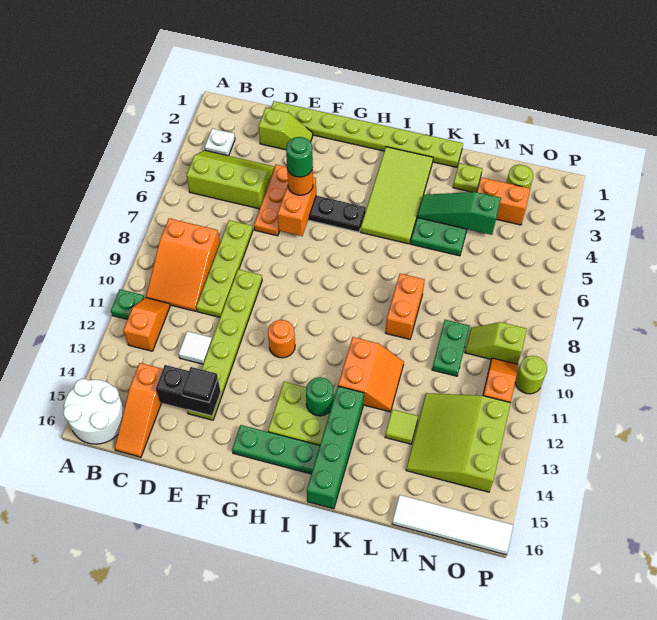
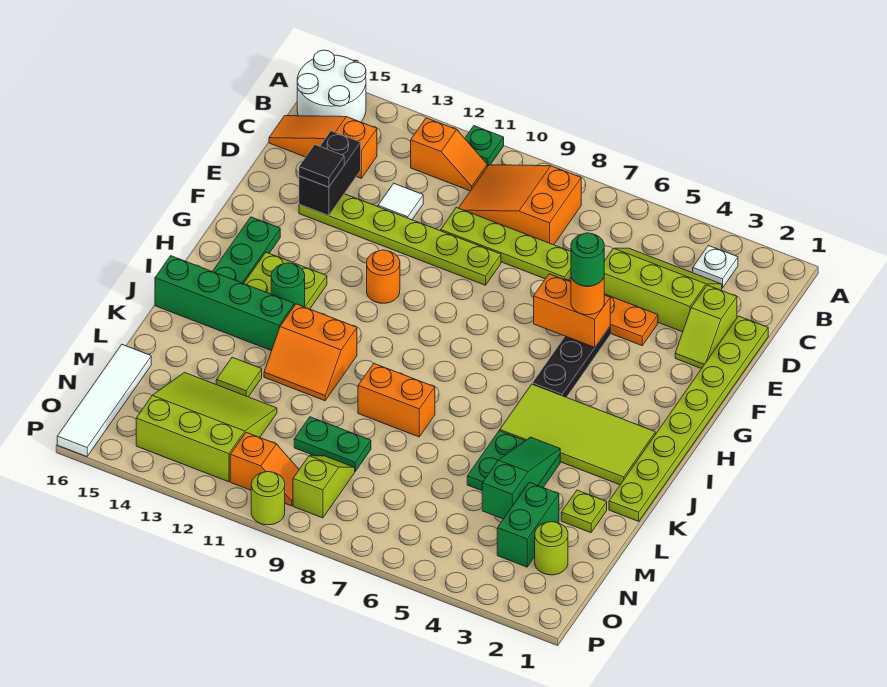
lime 2x3 slope [186,150,275,209] -> lime 2x3 slope turned to [604,248,722,332]
orange 1x2 brick [477,177,531,225] -> green 1x2 brick [497,482,559,567]

